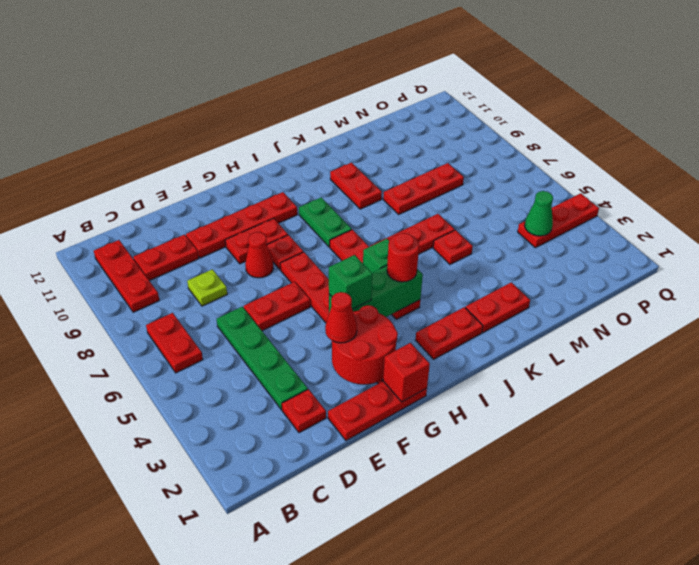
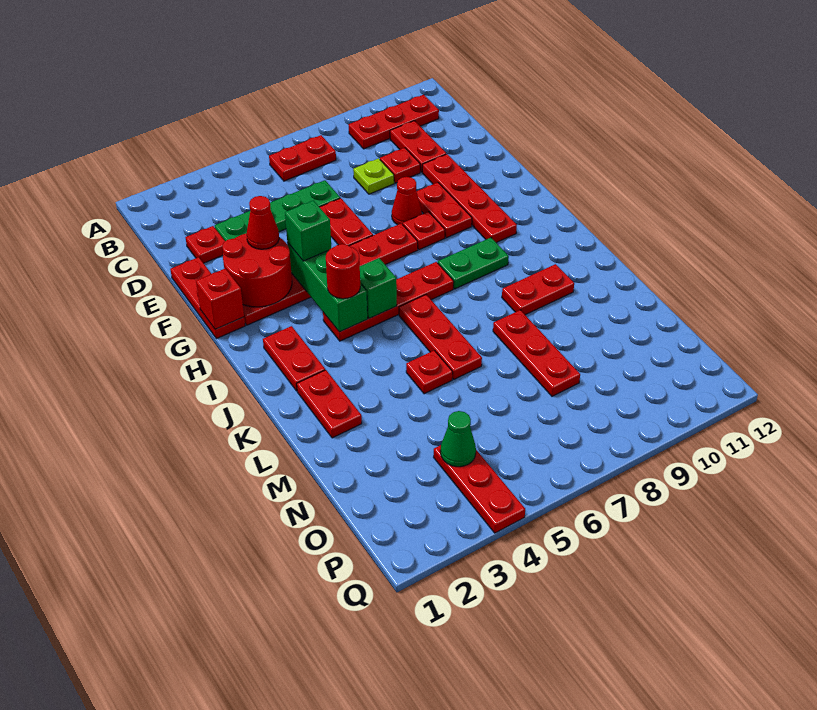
none -> red 1x1 plate [380,148,420,183]

